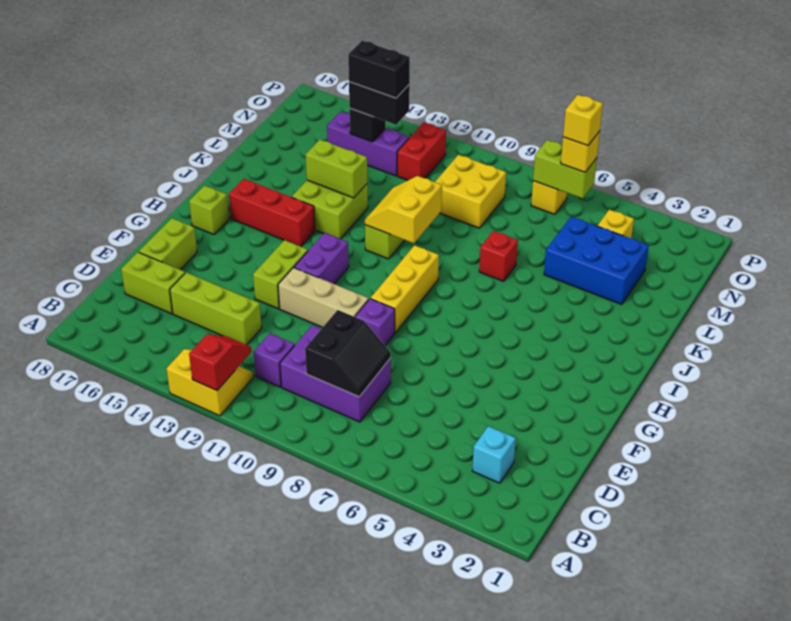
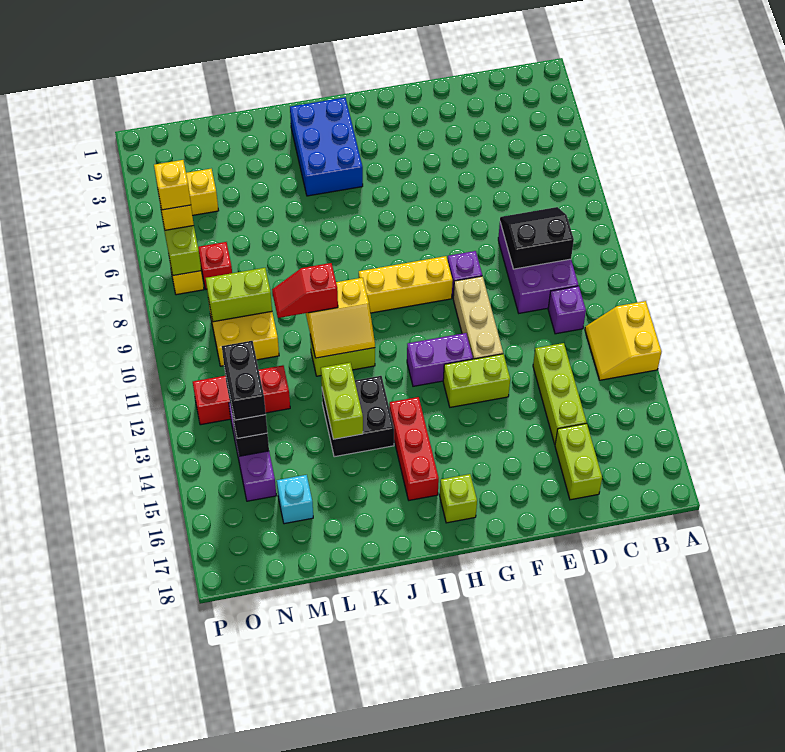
red 1x2 slope [189,334,252,391] -> red 1x2 slope moved to [272,263,338,318]
cyan 1x1 brick [472,426,516,483] -> cyan 1x1 brick moved to [277,475,313,524]
lime 1x2 brick [139,218,197,270] -> lime 1x2 brick moved to [206,268,272,322]
lime 2x2 brick [292,180,368,239] -> black 2x2 brick [322,376,394,457]
red 1x1 brick [479,231,518,281] -> red 1x1 brick moved to [198,242,232,289]
blue 2x3 brick [544,217,649,305] -> blue 2x3 brick moved to [290,98,363,196]
red 1x2 brick [397,122,446,180] -> red 1x3 brick [193,365,290,425]

